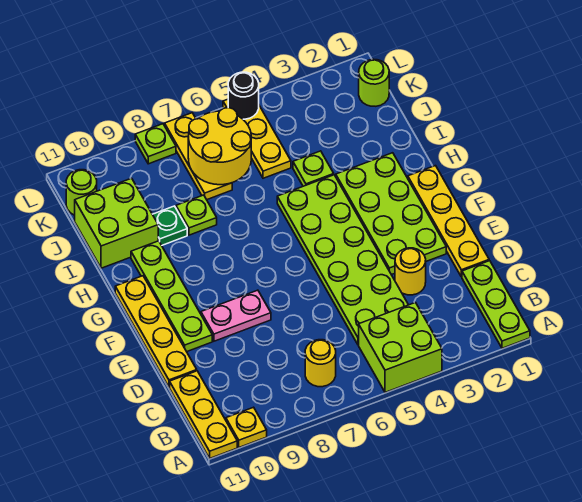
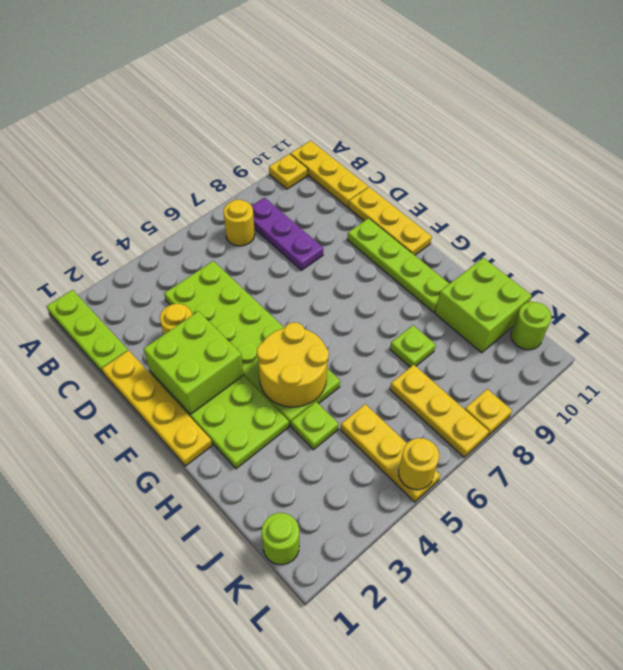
lime 2x2 brick [359,303,442,392] -> lime 2x2 brick moved to [144,311,244,415]
none -> purple 1x3 plate [252,198,323,270]
yellow 1x4 plate [115,276,197,387] -> yellow 1x3 plate [349,187,432,255]
pink 1x2 plate [201,290,271,341] -> none
green 1x1 plate [153,206,187,245] -> none
yellow 2x2 round brick [188,108,251,185] -> yellow 2x2 round brick moved to [257,322,329,407]
black 1x1 round brick [228,72,259,119] -> yellow 1x1 round brick [399,438,439,490]
lime 1x1 plate [135,124,176,164] -> yellow 1x1 plate [465,389,512,436]

